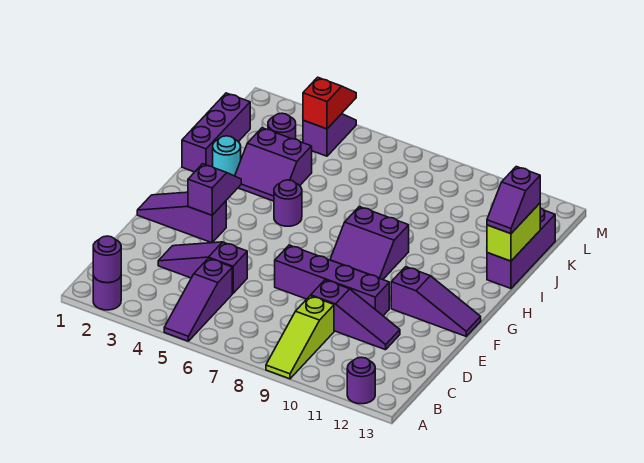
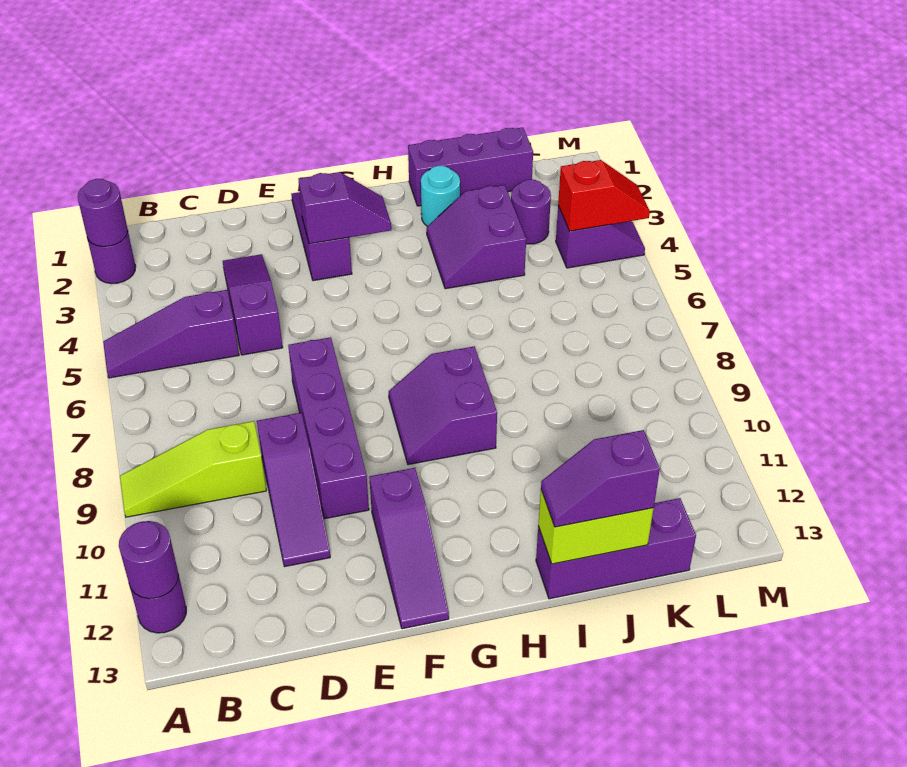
purple 1x1 round brick [274,180,302,226] -> purple 1x1 round brick moved to [119,521,178,599]

